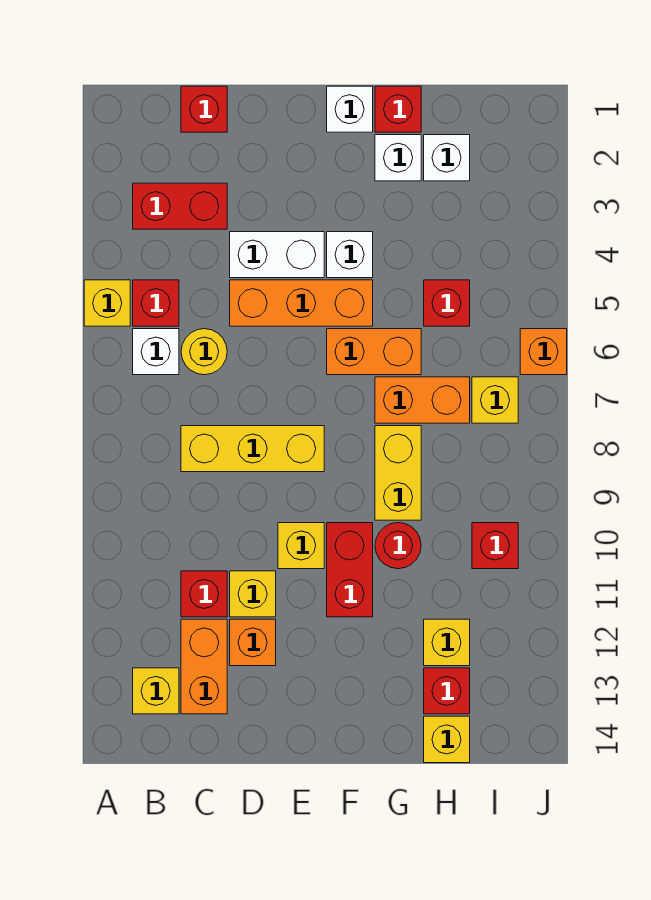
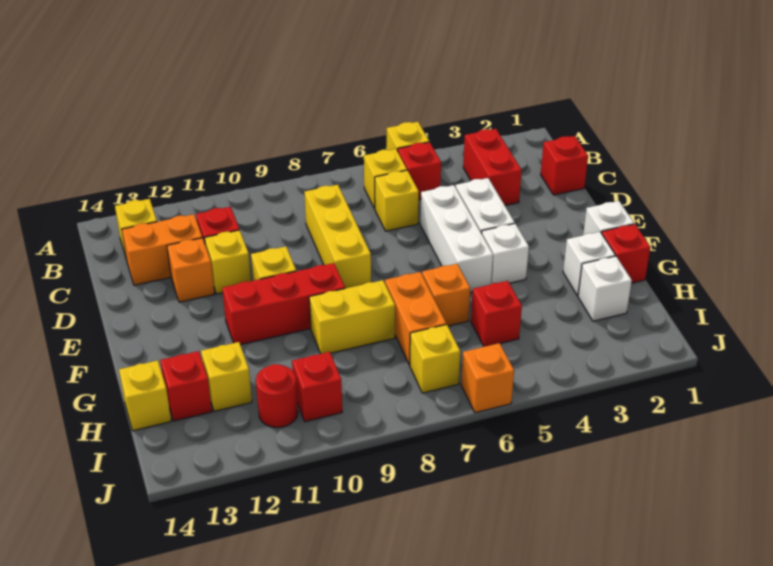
white 1x1 brick [133,329,179,375] -> yellow 1x1 brick [364,149,407,209]
yellow 1x1 round brick [181,329,227,375] -> yellow 1x1 brick [375,170,419,231]
orange 1x3 brick [230,280,373,326] -> white 1x3 brick [420,185,493,292]
orange 1x2 brick [327,329,421,375] -> orange 1x1 brick [422,264,470,326]
red 1x2 brick [327,523,373,617] -> red 1x3 brick [222,263,345,345]
red 1x1 round brick [375,523,421,569] -> red 1x1 round brick moved to [256,364,298,428]

